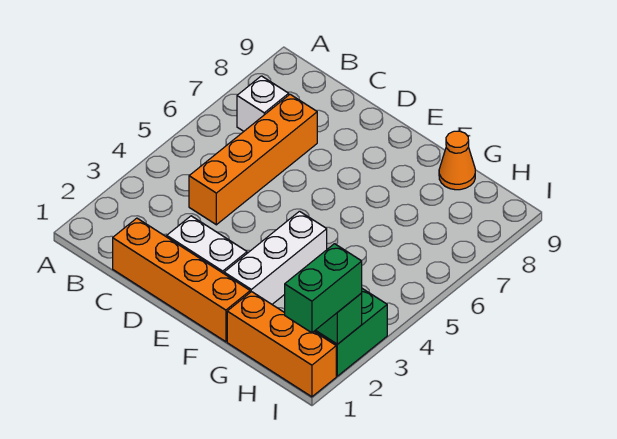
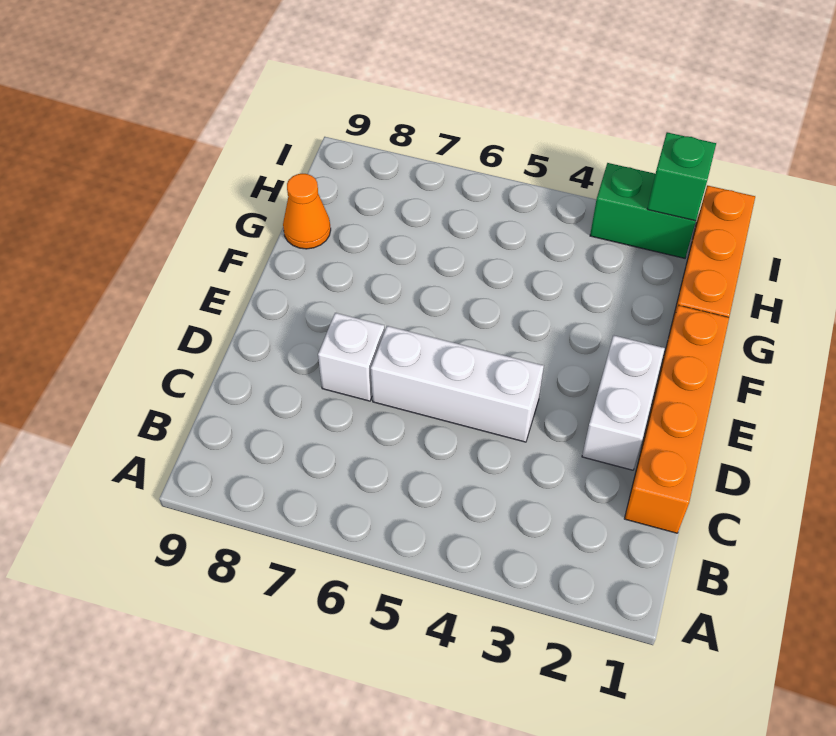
white 1x1 brick [237,76,289,131] -> white 1x1 brick moved to [318,313,385,401]
orange 1x4 brick [189,94,317,225] -> none
white 1x3 brick [224,211,327,304] -> white 1x3 brick moved to [371,326,544,442]
green 1x2 brick [285,244,362,333] -> none

